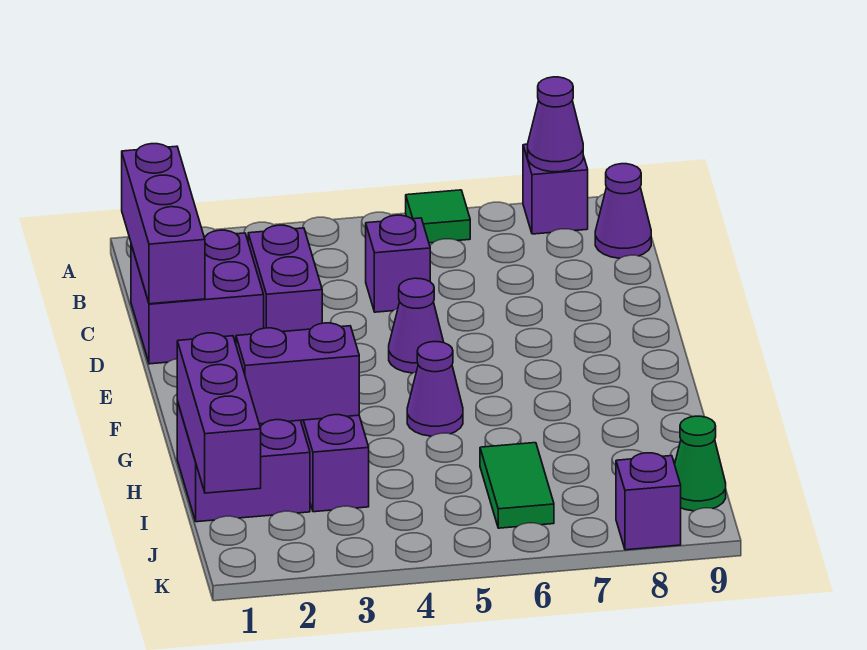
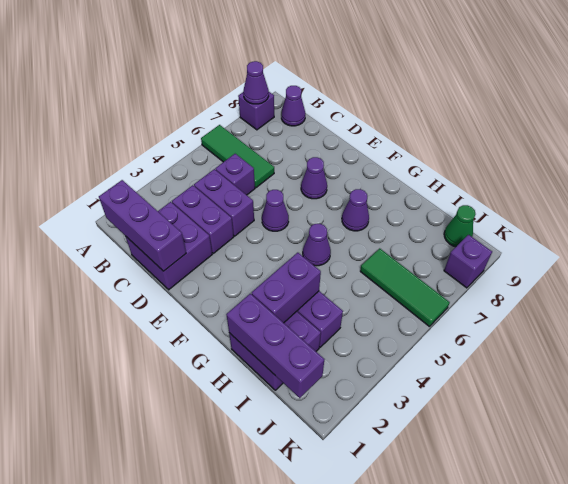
green 1x1 tile [406,190,470,243] -> green 1x3 tile [201,125,274,188]
none -> purple 1x2 brick [194,169,254,236]
none -> purple 1x1 cone [301,157,327,199]
none -> purple 1x1 cone [342,189,369,231]
green 1x2 tile [480,443,554,528] -> green 1x3 tile [360,248,450,327]

